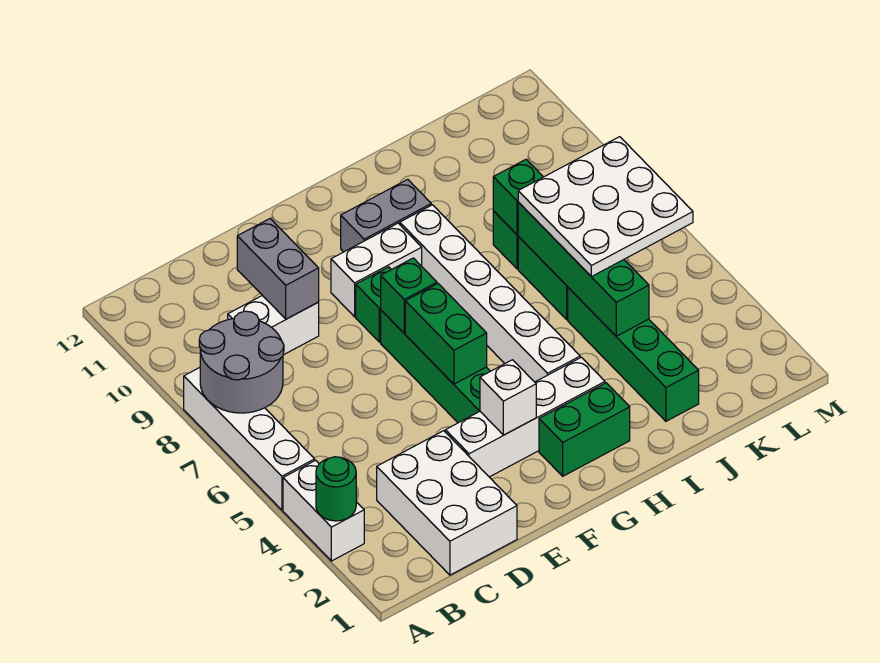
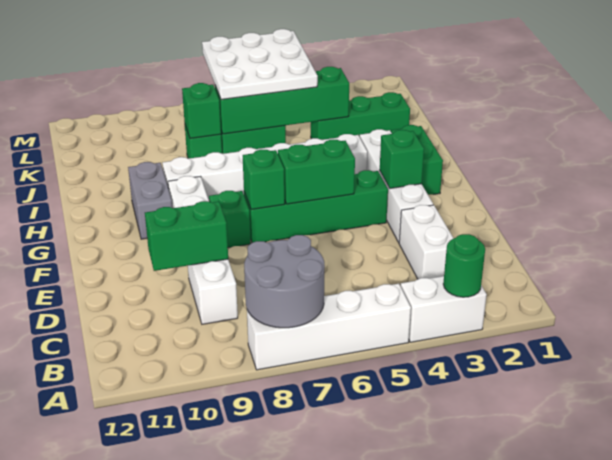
white 2x3 brick [377,431,517,575] -> white 1x2 brick [399,205,454,279]
grey 1x2 brick [237,219,319,319] -> green 1x2 brick [145,201,228,271]
white 1x1 brick [480,360,536,435] -> green 1x1 brick [380,130,424,188]
green 1x4 brick [568,288,699,421] -> green 1x3 brick [311,92,410,140]

